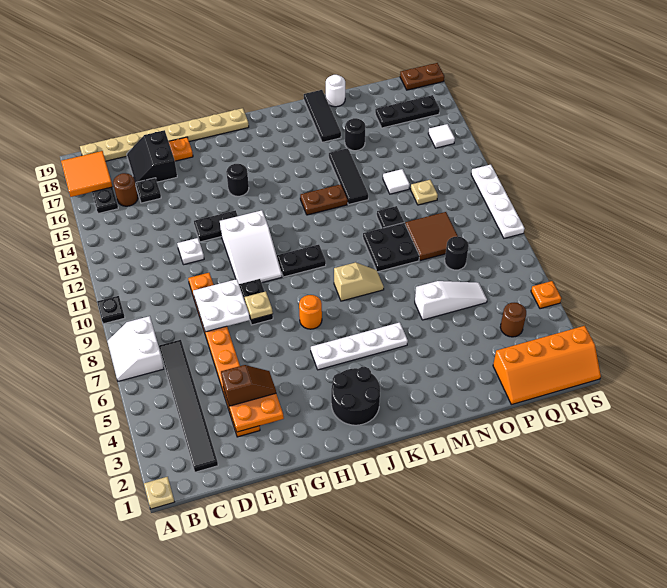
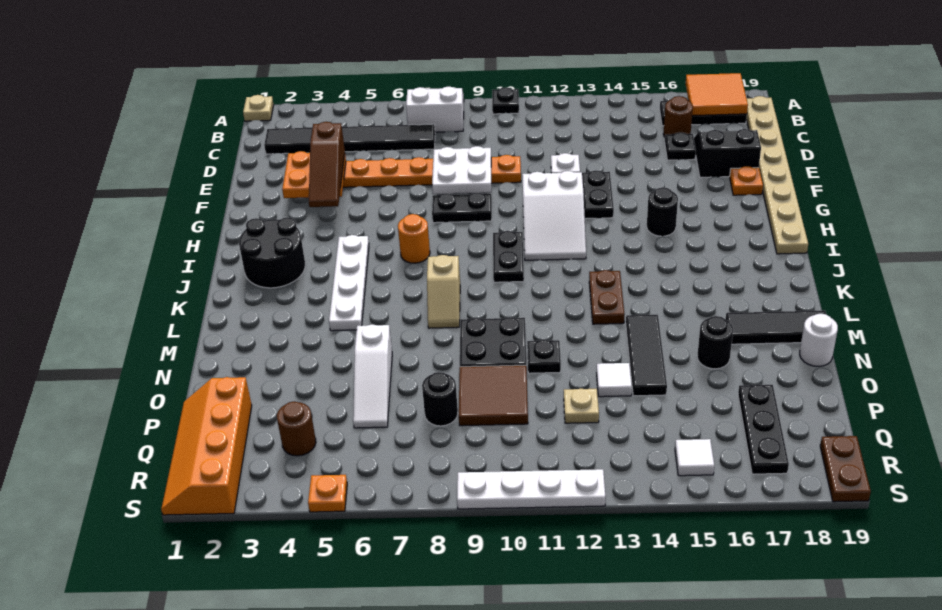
brown 1x2 slope [221,365,276,406] -> brown 1x3 slope [309,122,345,207]
tan 1x1 plate [245,291,273,320] -> none
white 2x3 slope [220,210,282,284] -> white 2x3 slope turned to [522,171,586,260]
black 1x3 tile [329,148,368,204] -> black 1x3 tile turned to [626,315,667,396]

